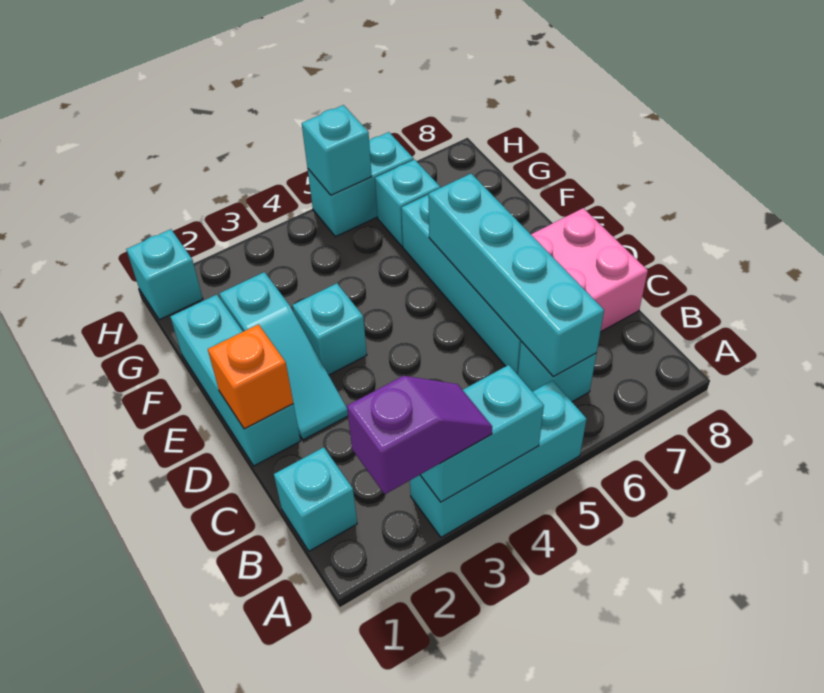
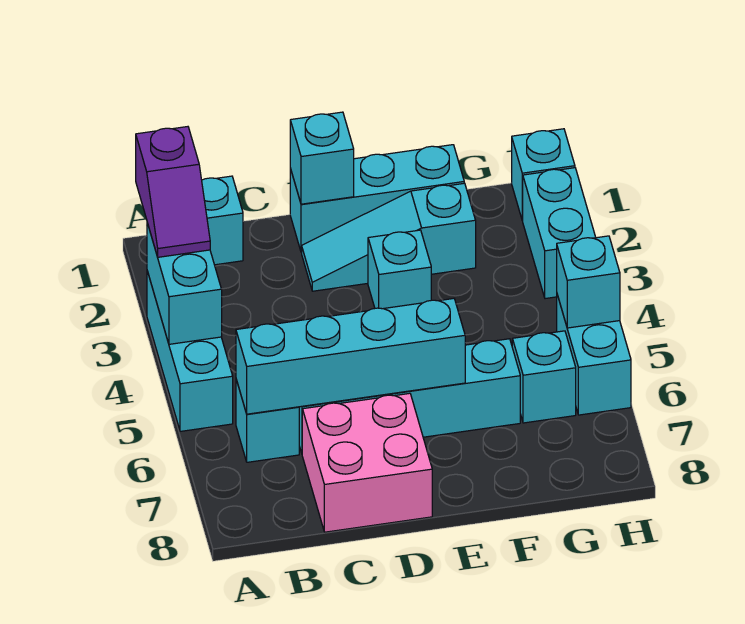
orange 1x1 brick [208,324,293,429] -> cyan 1x1 brick [290,112,354,204]
none -> cyan 1x2 brick [523,168,596,299]

